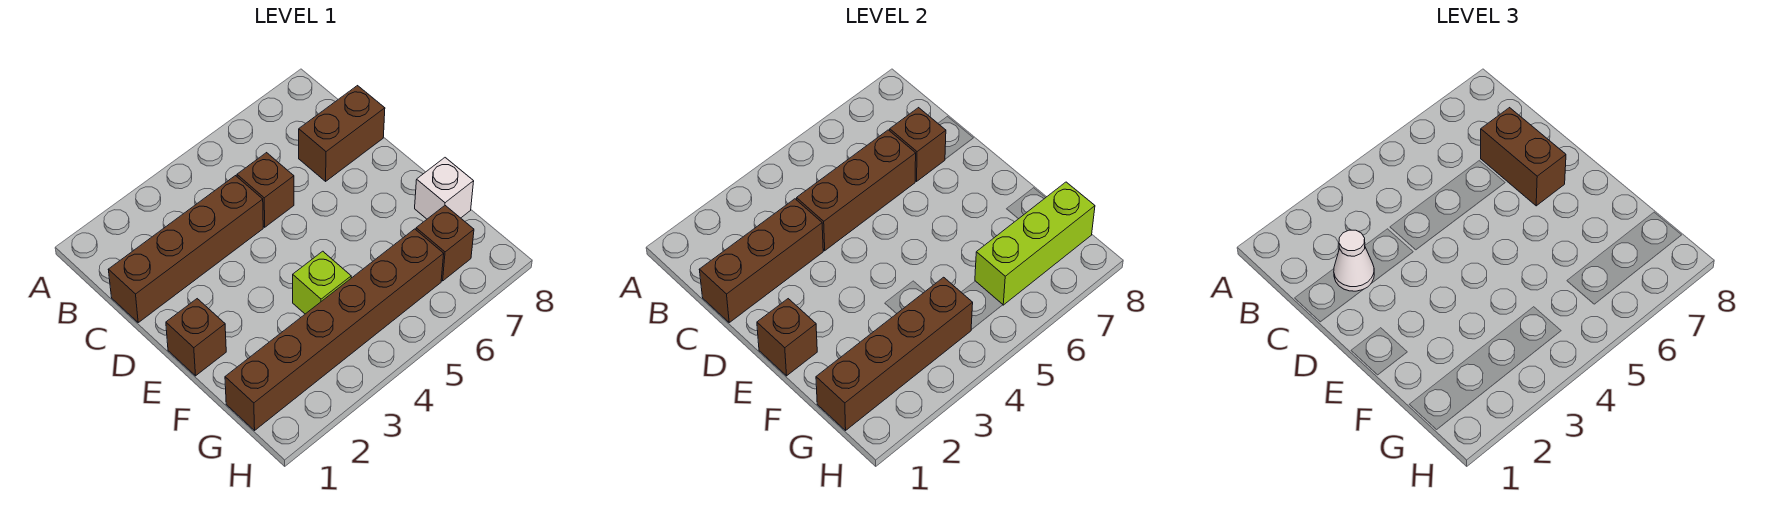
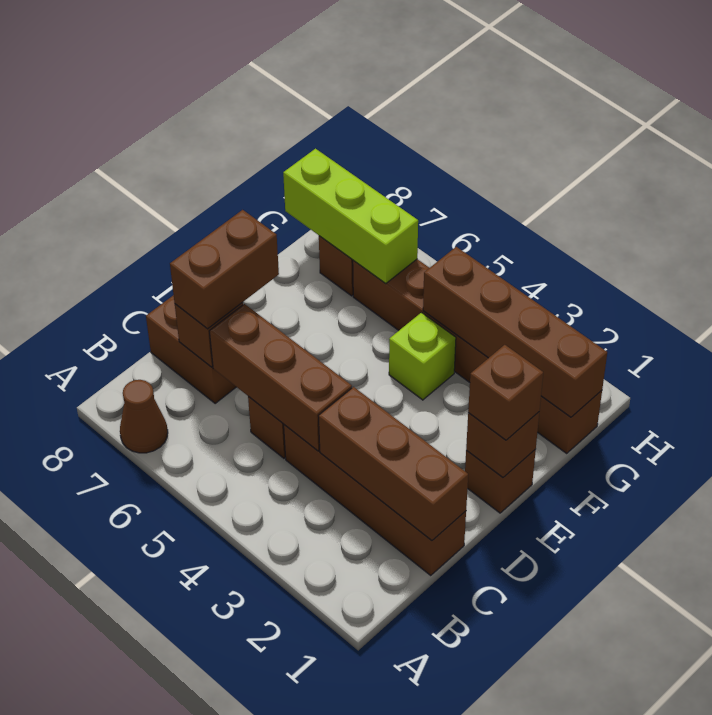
none -> brown 1x1 cone [120,380,168,453]
white 1x1 cone [1334,230,1374,291] -> none
none -> brown 1x1 brick [468,345,543,440]
white 1x1 brick [415,158,474,219] -> none

